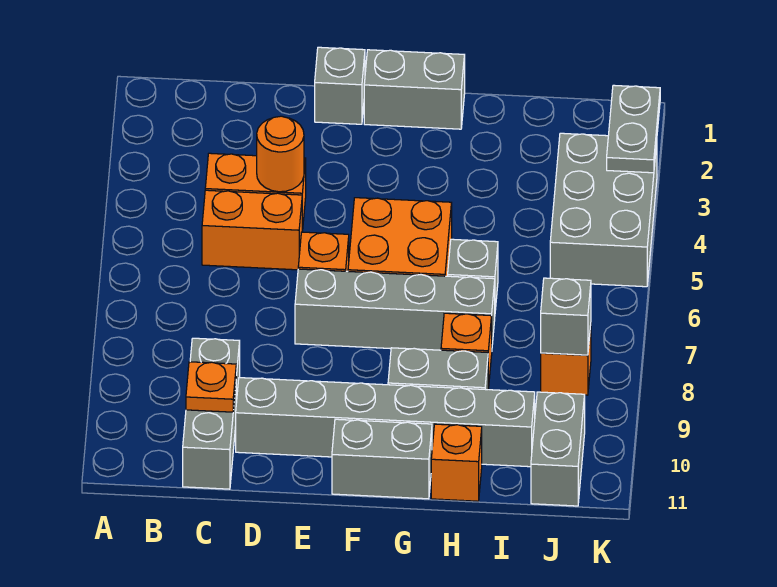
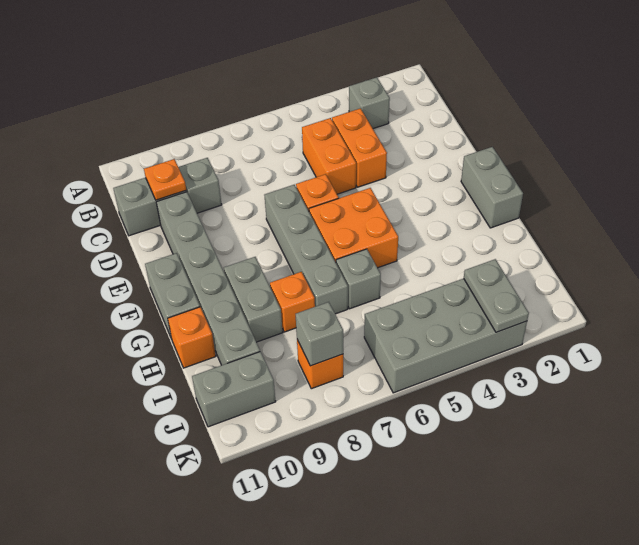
orange 1x1 round brick [257,116,304,192] -> none
grey 1x1 brick [315,47,365,124] -> grey 1x1 brick moved to [349,77,390,129]
grey 2x3 brick [550,133,657,287] -> grey 2x4 brick [364,279,527,393]
grey 1x2 plate [607,85,660,173] -> grey 1x2 plate turned to [464,259,529,332]

